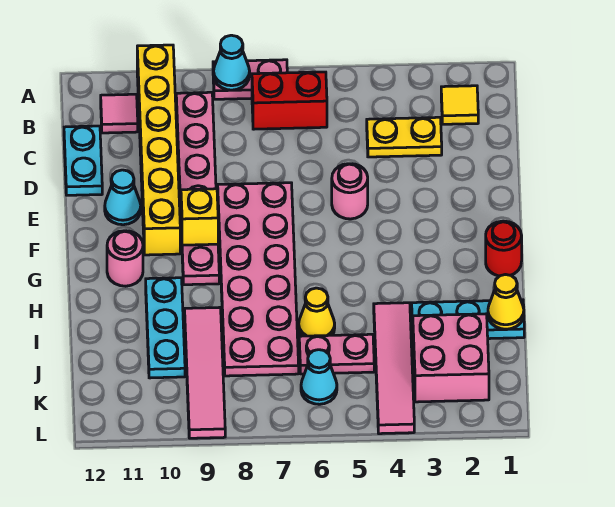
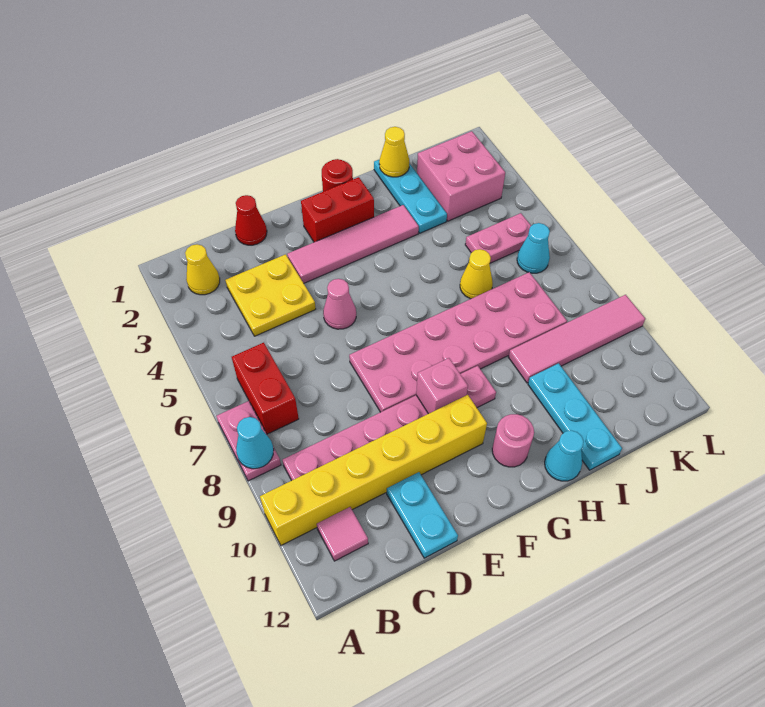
yellow 1x1 tile [441,86,478,124] -> yellow 1x1 cone [185,244,220,295]
yellow 1x2 plate [367,117,442,157] -> yellow 2x2 plate [225,254,316,336]
cyan 1x2 plate [64,126,102,195] -> cyan 1x2 plate turned to [387,472,458,558]
none -> red 1x1 cone [235,195,267,245]
pink 1x1 round brick [332,164,368,219] -> pink 1x1 cone [323,279,356,329]
cyan 1x1 cone [105,170,141,225] -> cyan 1x1 cone moved to [545,430,584,481]
none -> red 1x2 brick [301,177,374,242]
yellow 1x1 brick [181,189,218,245] -> pink 1x1 brick [416,358,468,414]
cyan 1x3 plate [146,278,185,378] -> cyan 1x3 plate turned to [528,363,622,470]
pink 1x4 tile [374,303,414,434] -> pink 1x4 tile moved to [287,205,419,283]
pink 1x2 plate [299,334,374,374] -> pink 1x2 plate turned to [465,213,531,263]

